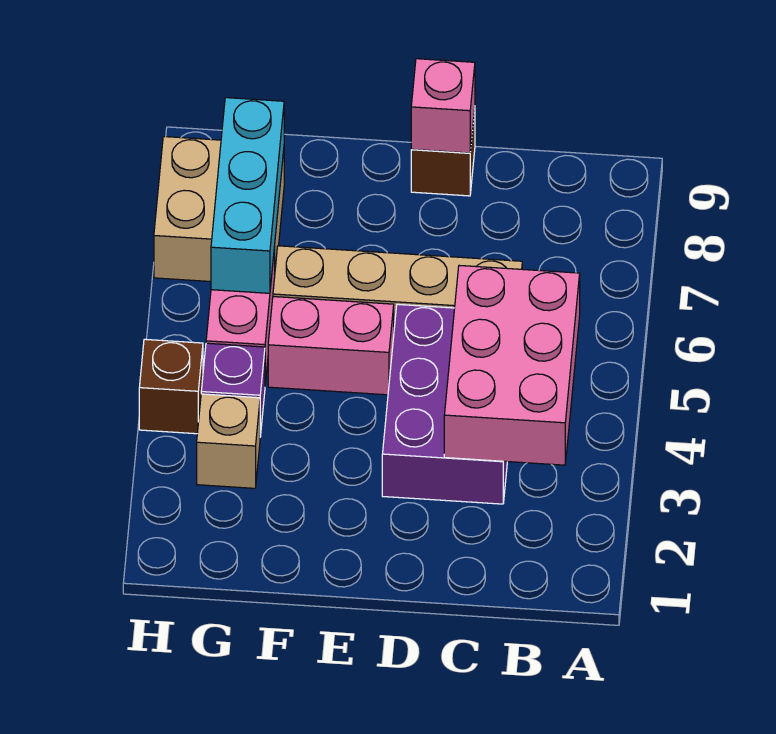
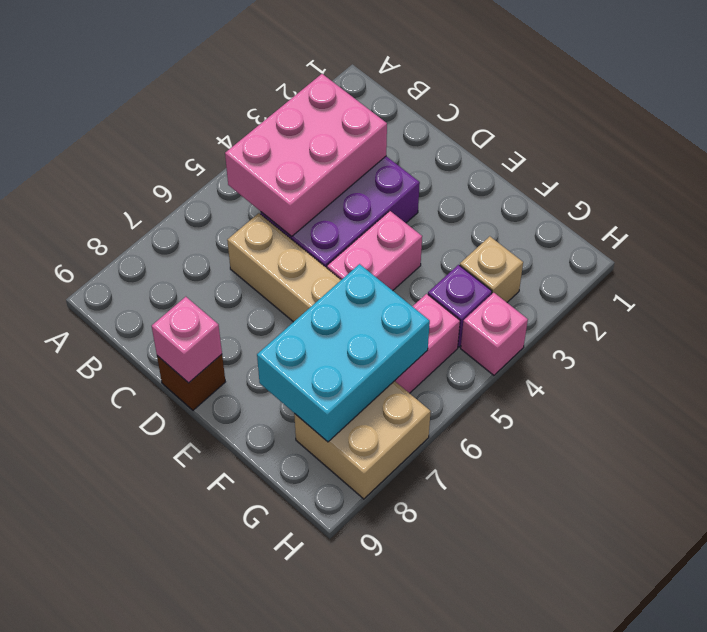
pink 1x2 brick [268,297,394,395] -> pink 1x2 brick turned to [327,211,422,291]
cyan 1x3 brick [211,98,284,293] -> cyan 2x3 brick [257,264,430,442]
brown 1x1 brick [139,339,203,434] -> pink 1x1 brick [461,293,528,375]

